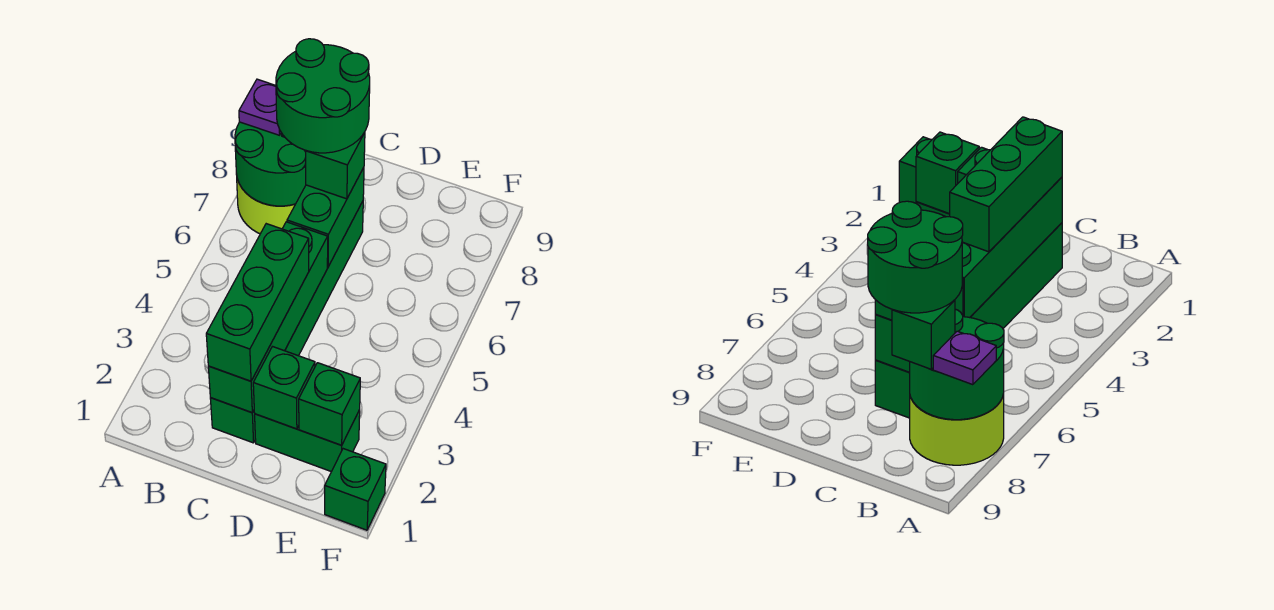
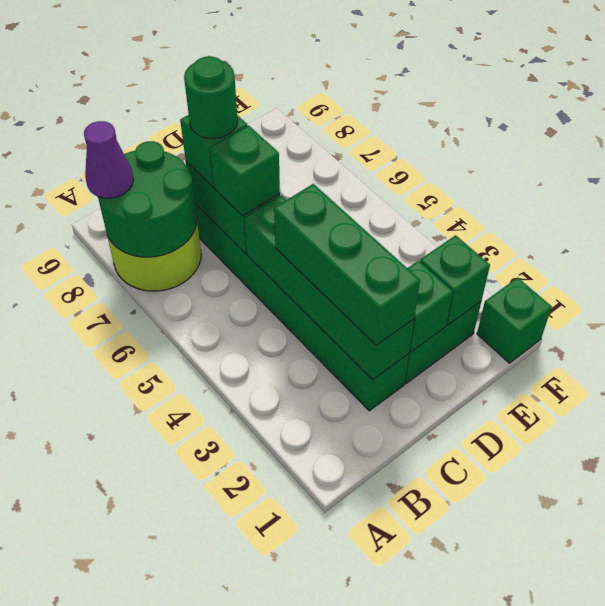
purple 1x1 plate [239,79,281,135] -> purple 1x1 cone [84,121,133,198]
green 2x2 round brick [276,39,370,153] -> green 1x1 round brick [184,57,238,139]
green 1x1 brick [892,300,955,369] -> green 1x1 brick moved to [210,126,280,216]

